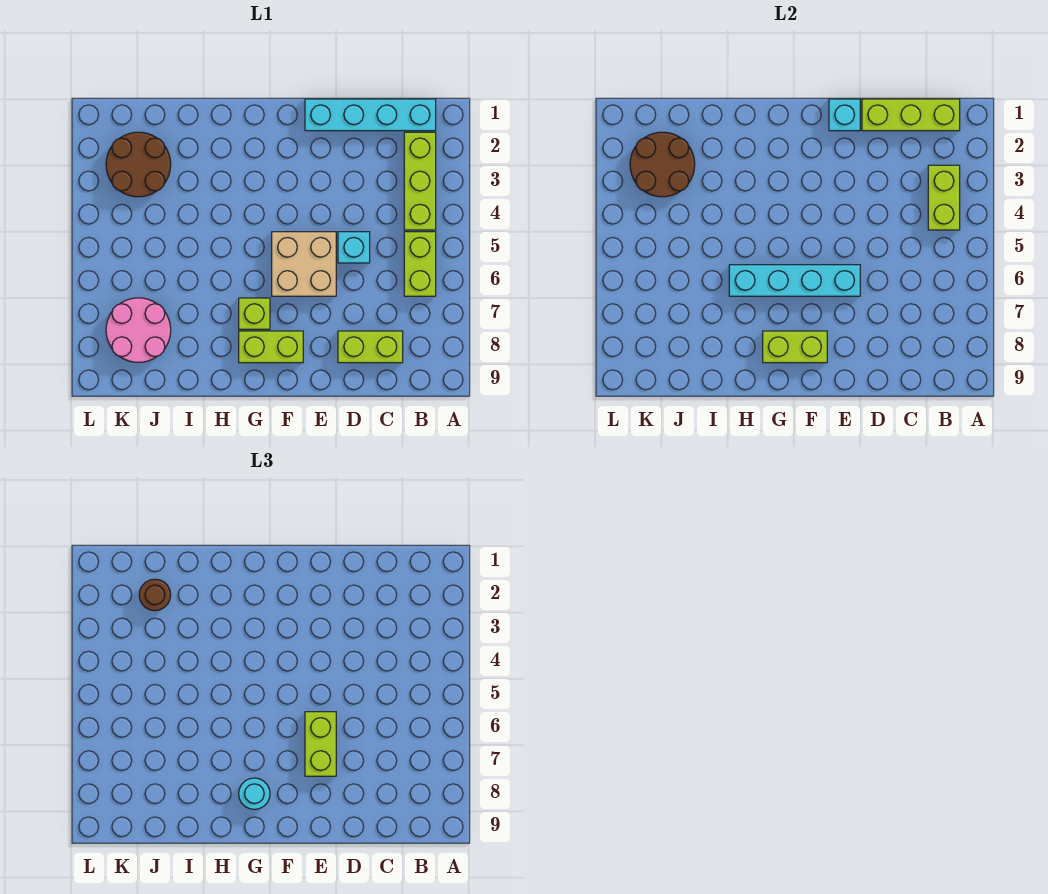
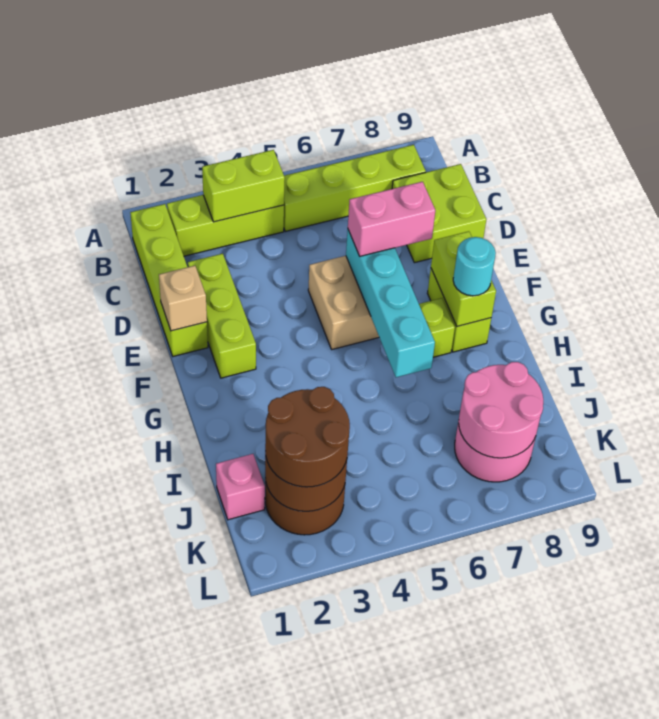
cyan 1x4 brick [305,99,436,131] -> lime 1x4 brick [130,204,208,356]
lime 1x3 brick [862,99,960,131] -> lime 1x3 brick moved to [188,254,256,378]
lime 1x2 brick [404,232,436,296] -> lime 1x4 brick [284,145,426,231]
lime 1x2 brick [338,331,403,363] -> lime 2x2 brick [392,164,486,263]
cyan 1x1 brick [338,232,370,263] -> none
cyan 1x1 brick [829,99,860,131] -> tan 1x1 brick [159,266,207,331]
lime 1x2 brick [305,712,336,776] -> pink 1x2 brick [348,182,435,256]
none -> pink 1x1 brick [216,454,265,520]
brown 1x1 round brick [139,579,171,611] -> brown 2x2 round brick [265,387,350,487]
none -> pink 2x2 round brick [459,362,543,458]

